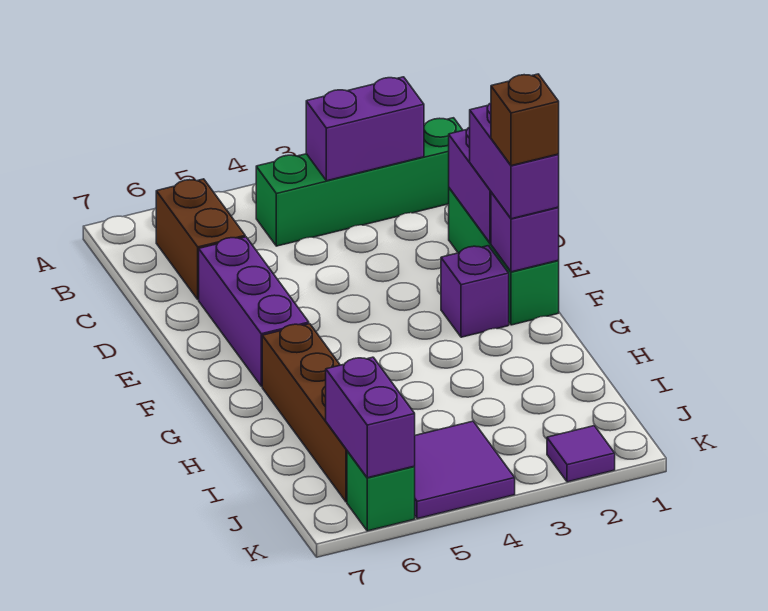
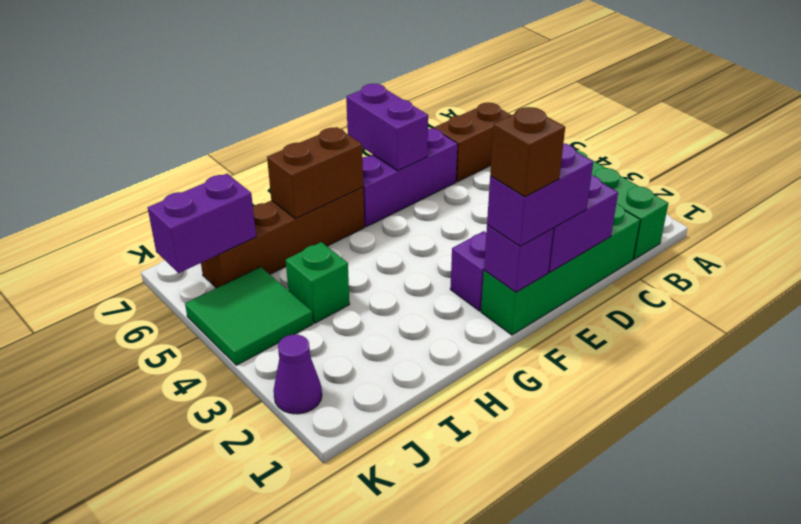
purple 1x2 brick [306,77,424,181] -> purple 1x2 brick moved to [346,84,428,171]
green 1x3 brick [449,188,559,325] -> green 1x4 brick [481,204,640,335]
none -> brown 1x2 brick [267,127,363,219]
purple 2x2 tile [415,421,515,519] -> green 2x2 tile [185,267,313,365]
purple 1x1 tile [547,426,615,482] -> purple 1x1 cone [273,335,322,414]
green 1x1 brick [347,451,415,531] -> green 1x1 brick moved to [286,242,350,323]

